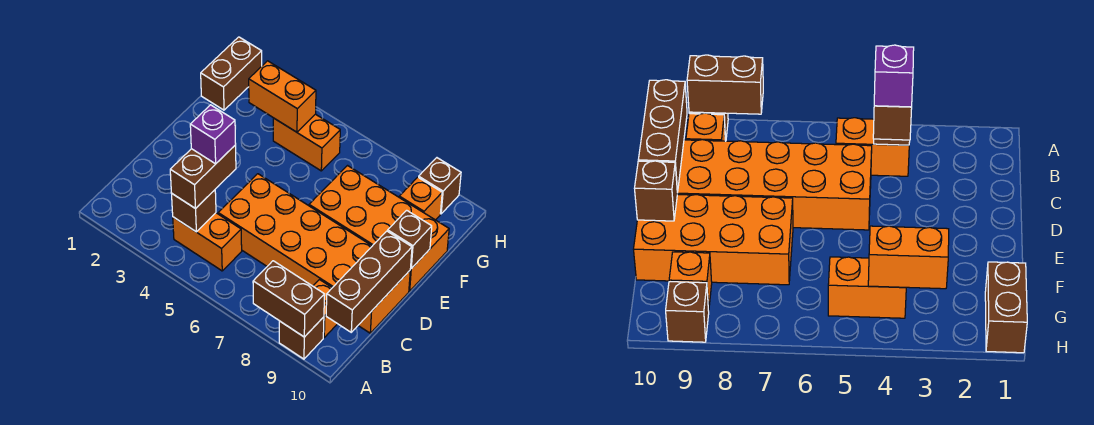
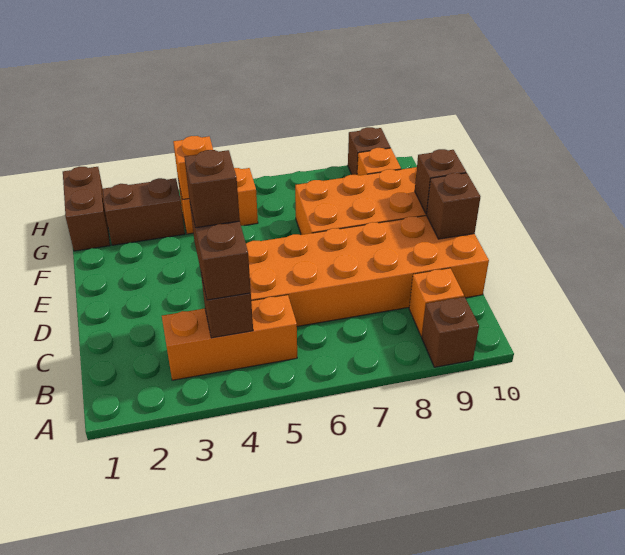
brown 1x2 brick [253,261,325,337] -> brown 1x2 brick moved to [103,178,185,245]
orange 1x2 brick [173,213,242,271] -> orange 1x3 brick [162,295,297,380]
brown 1x3 brick [326,231,412,332] -> brown 1x1 brick [426,173,481,239]
purple 1x1 brick [190,105,236,164] -> brown 1x1 brick [184,150,240,228]
orange 1x2 brick [249,61,316,132] -> orange 1x1 brick [173,136,213,200]

